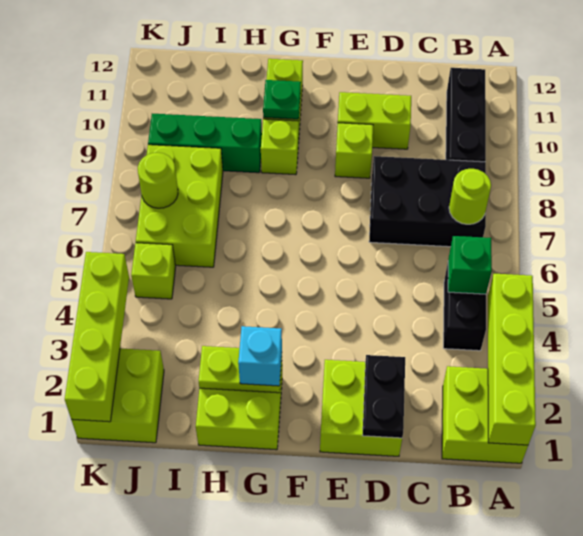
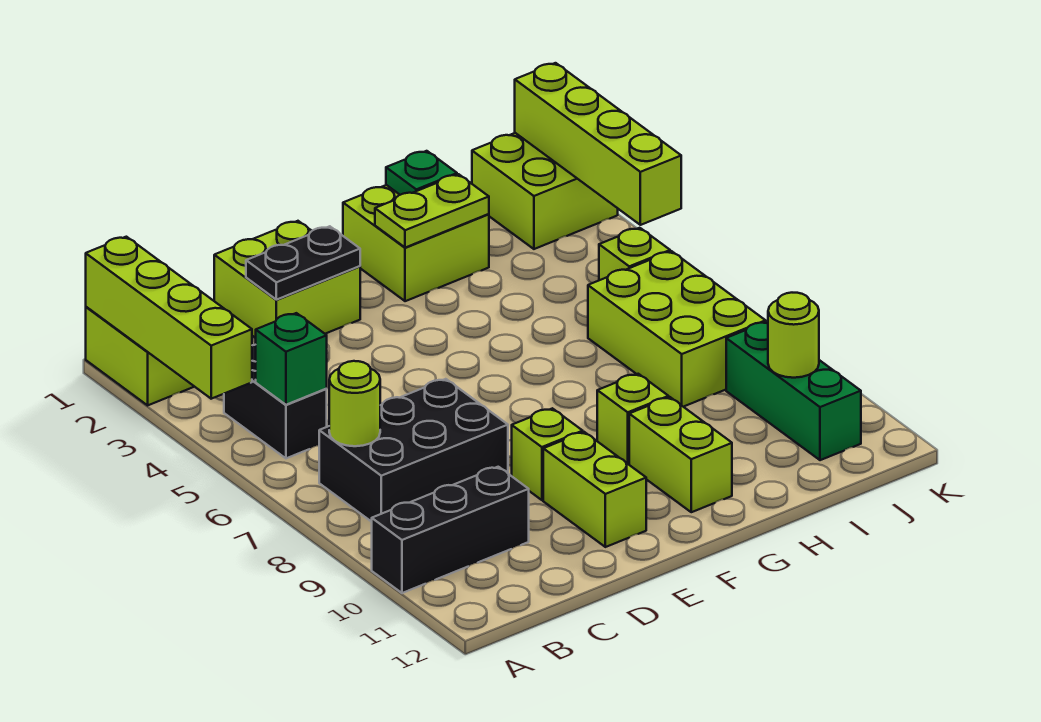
black 1x3 brick [446,68,486,162] -> black 1x3 brick turned to [372,467,529,593]
black 1x2 plate [363,355,405,438] -> black 1x2 plate turned to [246,226,360,300]
lime 1x2 brick [338,92,411,149] -> lime 1x2 brick turned to [543,432,646,547]
cyan 1x1 brick [238,326,282,386] -> none
green 1x1 plate [263,80,301,119] -> green 1x1 plate moved to [386,151,457,195]
green 1x3 brick [148,114,262,173] -> green 1x3 brick turned to [726,322,861,460]
lime 1x1 round brick [138,153,178,208] -> lime 1x1 round brick moved to [768,293,819,378]

